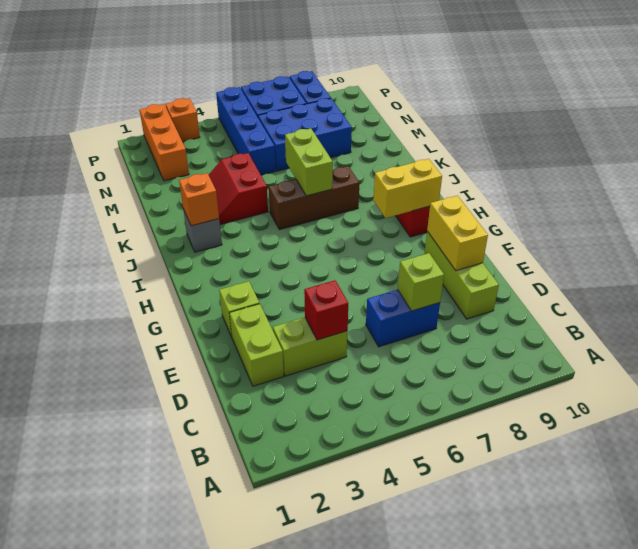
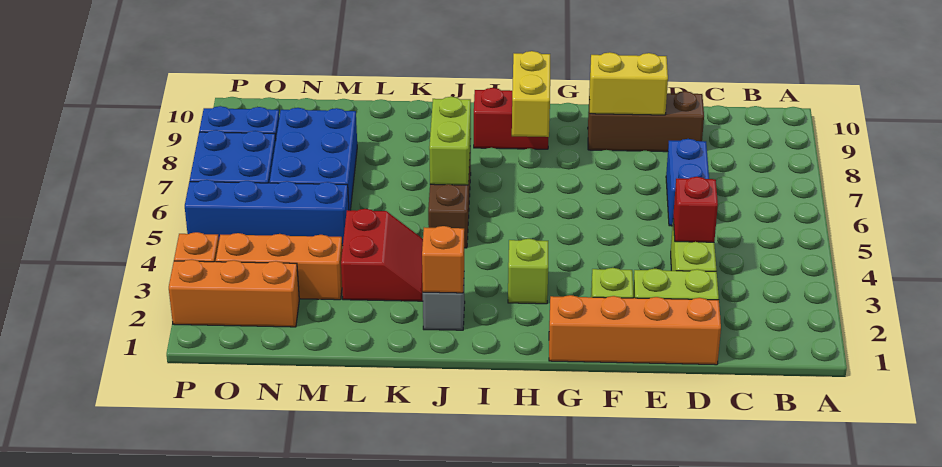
none -> orange 1x4 brick [549,295,721,365]
lime 1x1 brick [398,253,444,311] -> lime 1x1 brick moved to [508,239,548,304]
lime 1x3 brick [425,231,499,319] -> brown 1x3 brick [588,91,704,152]
lime 1x2 brick [285,128,333,196] -> lime 1x2 brick turned to [429,97,471,185]
red 2x2 slope [209,153,268,224] -> red 2x2 slope turned to [341,209,423,301]
none -> orange 1x3 brick [216,233,342,300]

